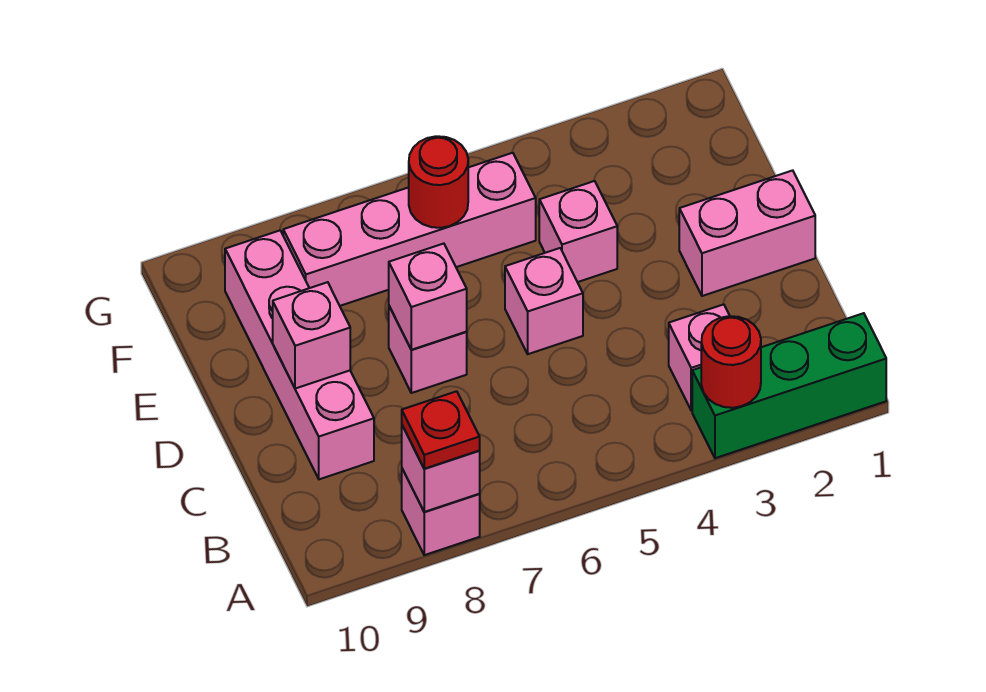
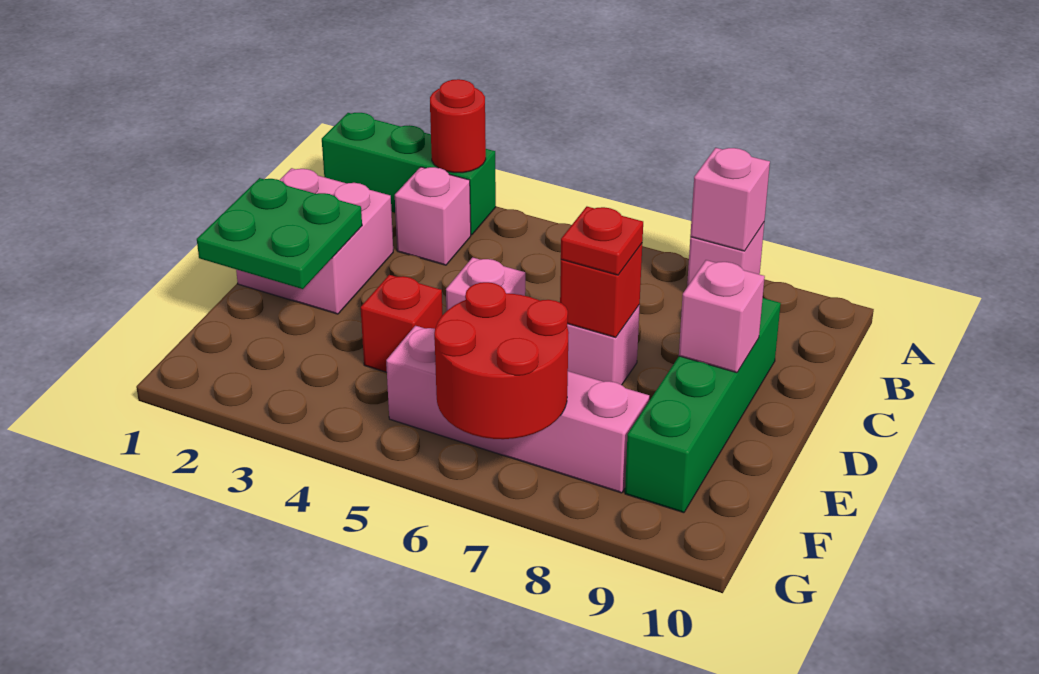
red 1x1 plate [402,391,480,469] -> red 1x1 plate moved to [561,207,643,275]
pink 1x4 brick [225,231,374,479] -> green 1x4 brick [625,298,781,513]
pink 1x2 brick [679,170,815,296] -> pink 2x2 brick [236,168,393,314]
none -> green 2x2 plate [197,178,362,289]
pink 1x1 brick [389,244,467,350] -> red 1x1 brick [560,243,642,337]
pink 1x1 brick [539,181,617,282] -> red 1x1 brick [361,275,443,372]
red 1x1 round brick [409,136,468,228] -> red 2x2 round brick [434,282,569,439]

